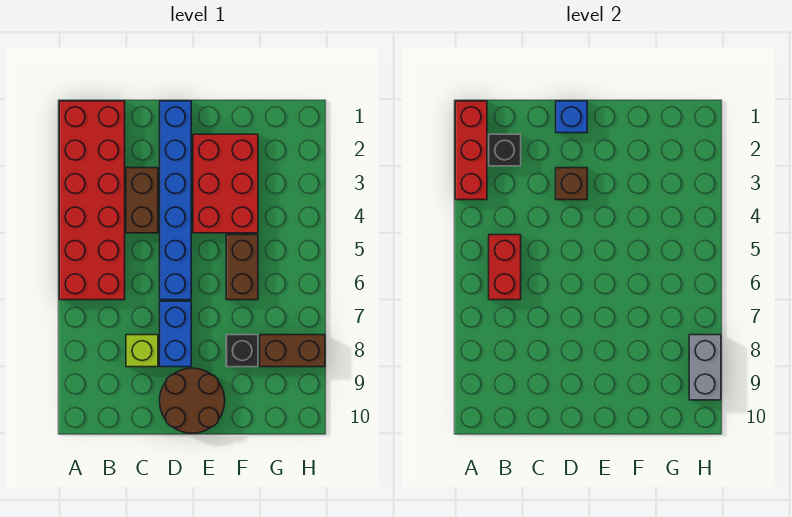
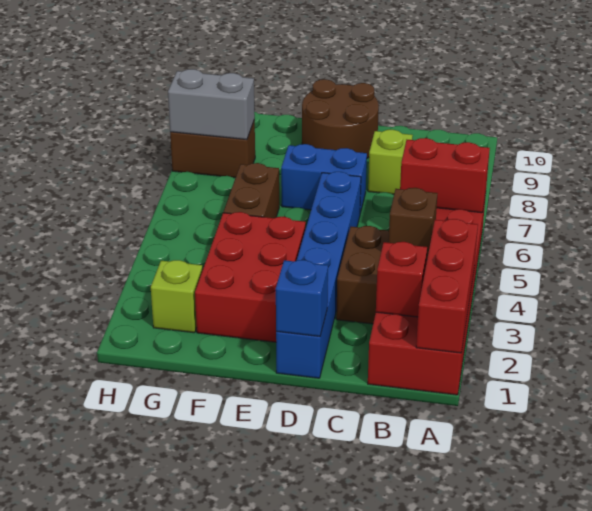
black 1x1 brick [489,134,521,166] -> red 1x1 brick [376,242,427,317]
red 1x2 brick [489,235,521,300] -> red 1x2 brick turned to [400,138,490,213]
brown 1x1 brick [556,168,587,200] -> brown 1x1 brick moved to [389,188,437,258]
blue 1x2 brick [160,301,191,367] -> blue 1x2 brick turned to [281,144,367,213]
black 1x1 brick [226,335,258,367] -> none
none -> lime 1x1 brick [151,260,203,333]
grey 1x2 brick [689,335,721,400] -> grey 1x2 brick turned to [168,69,255,140]

